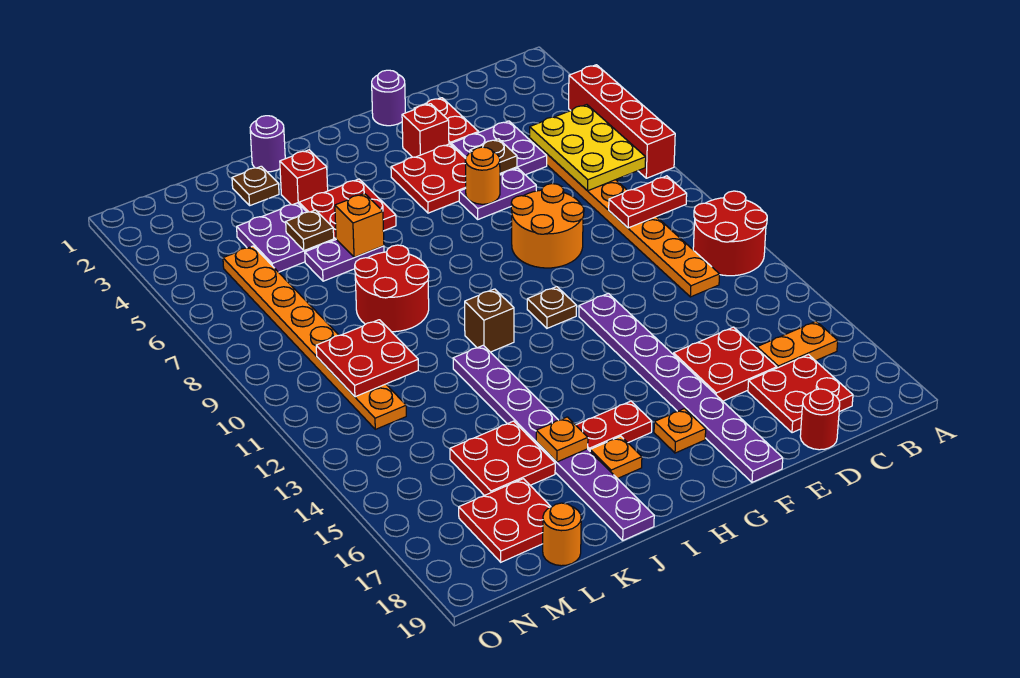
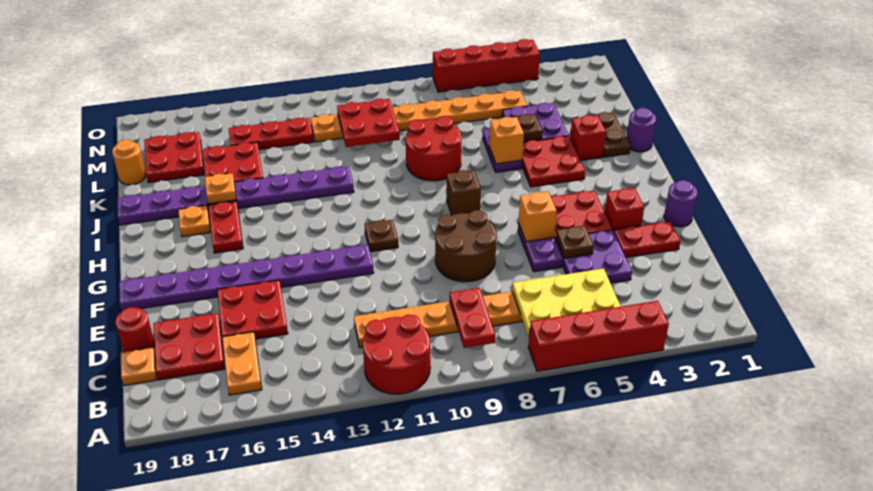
orange 2x2 round brick [511,184,584,268] -> brown 2x2 round brick [435,210,497,282]
orange 1x1 round brick [465,147,500,204] -> orange 1x1 brick [518,192,557,242]
orange 1x1 plate [654,409,706,453] -> orange 1x1 plate moved to [121,348,156,386]
brown 1x1 brick [465,289,514,352] -> brown 1x1 brick moved to [447,170,481,215]
brown 1x1 plate [232,166,279,205] -> brown 1x2 plate [593,112,631,157]
none -> red 1x3 plate [229,118,314,149]
none -> red 1x4 brick [433,39,540,92]

